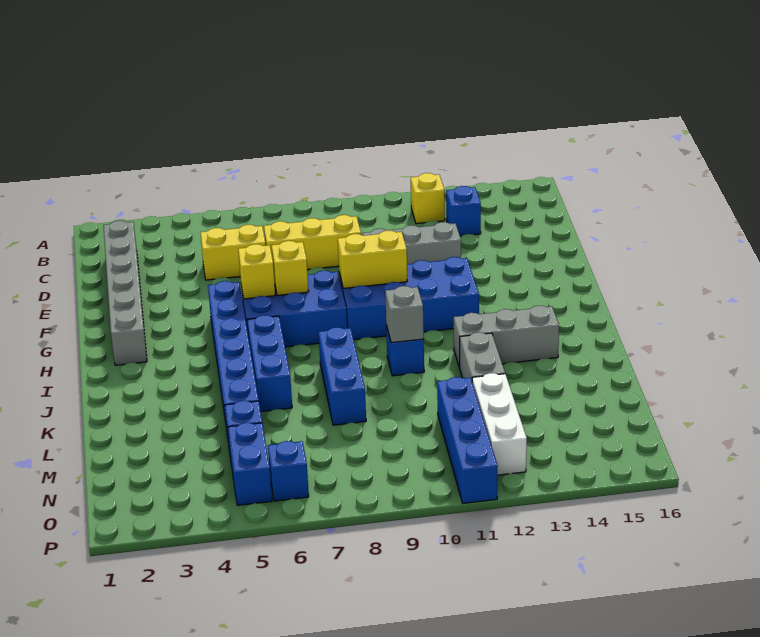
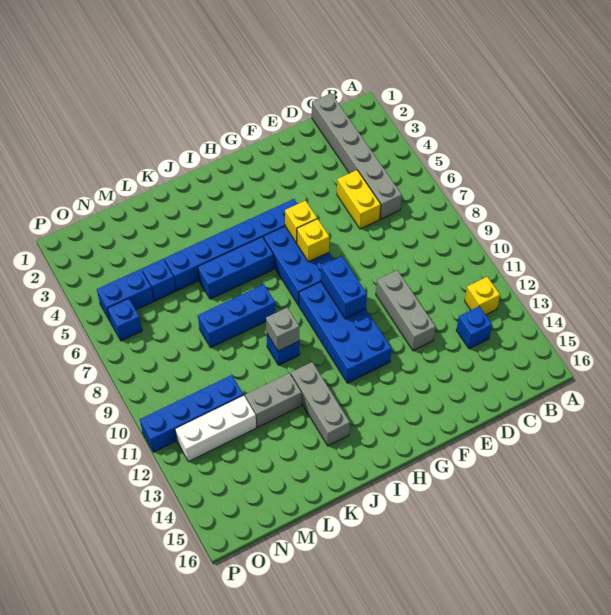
grey 1x6 brick [103,221,147,365] -> grey 1x6 brick turned to [312,93,402,219]
yellow 1x3 brick [264,215,361,270] -> none
yellow 1x2 brick [338,230,407,288] -> blue 1x2 brick [321,257,367,319]

